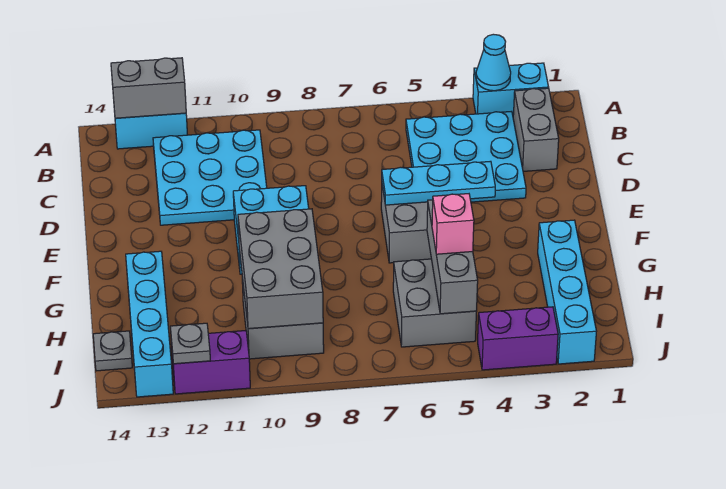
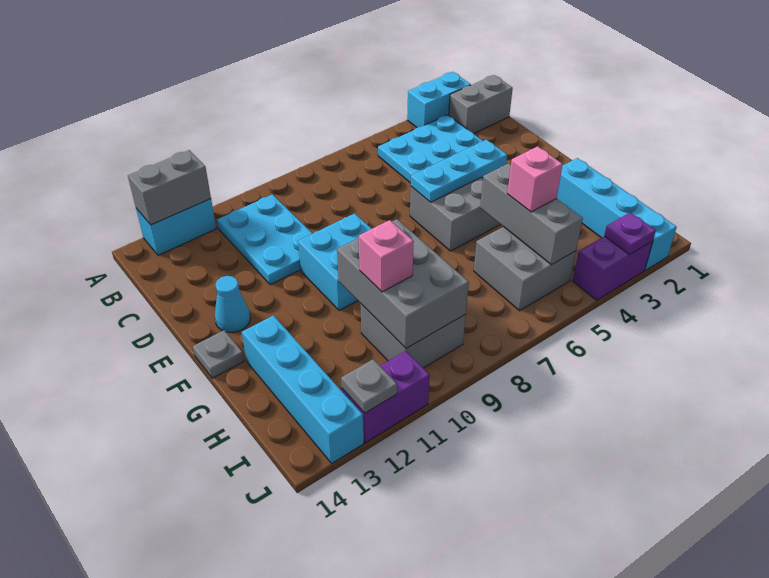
cyan 1x1 cone [476,34,511,91] -> cyan 1x1 cone moved to [215,276,250,332]
grey 1x2 brick [513,88,559,171] -> grey 1x2 brick turned to [449,75,513,134]
cyan 3x3 plate [153,130,267,225] -> cyan 2x3 plate [217,194,313,285]
none -> pink 1x1 brick [359,220,414,292]
grey 1x1 plate [93,331,132,371] -> grey 1x1 plate moved to [193,330,244,378]
none -> purple 1x1 plate [604,213,656,255]

